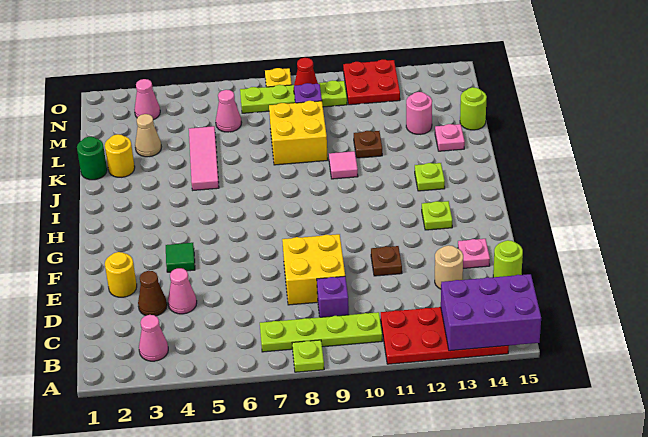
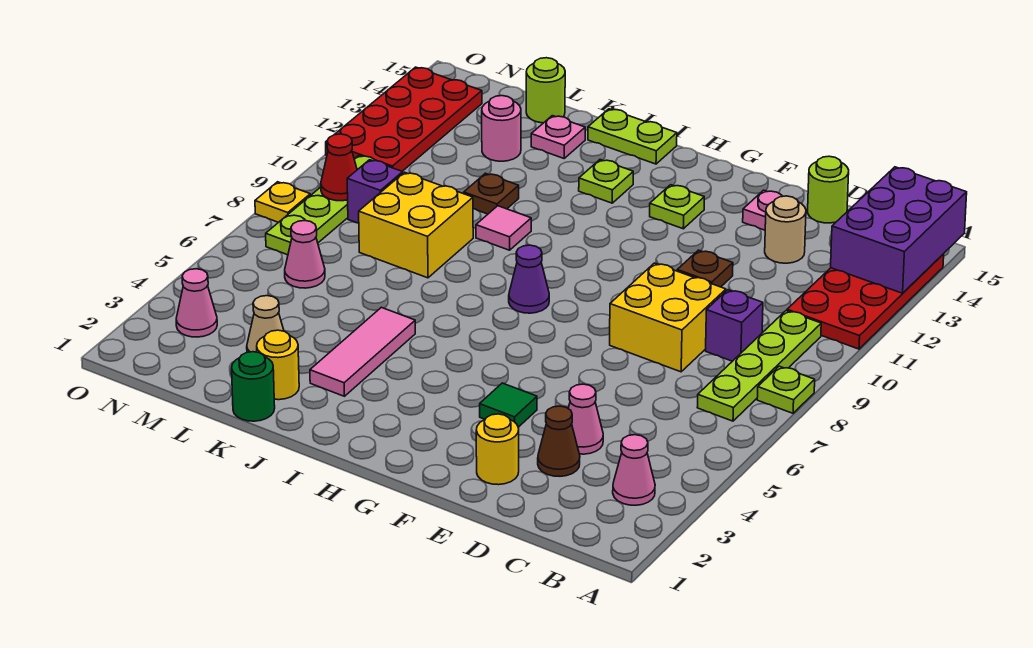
none -> purple 1x1 cone [509,245,549,313]
none -> lime 1x2 plate [588,109,677,164]
pink 1x3 tile [189,126,219,190] -> pink 1x3 tile turned to [310,307,415,396]
red 2x2 plate [343,60,400,105] -> red 2x4 plate [326,67,482,171]

